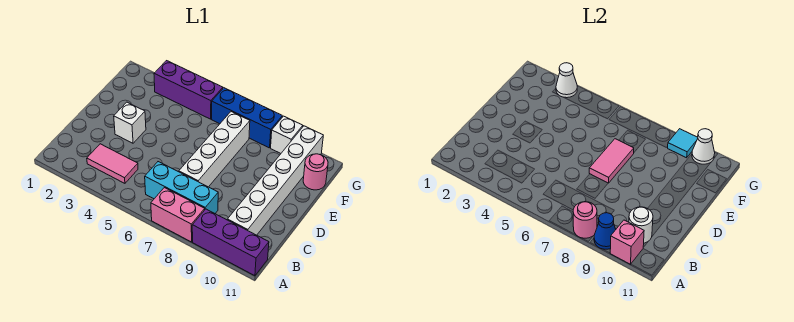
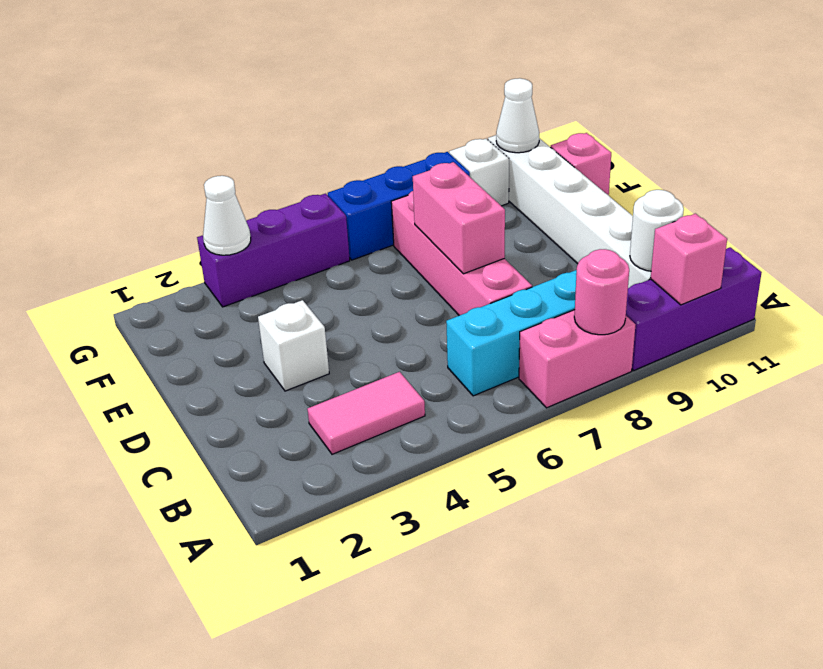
blue 1x1 cone [594,213,616,249] -> none
white 1x4 brick [179,112,250,187] -> pink 1x4 brick [391,191,532,316]
pink 1x2 tile [589,139,634,183] -> pink 1x2 brick [413,162,505,274]
pink 1x1 round brick [303,154,328,190] -> pink 1x1 brick [551,133,611,195]
cyan 1x1 tile [667,129,698,158] -> none

